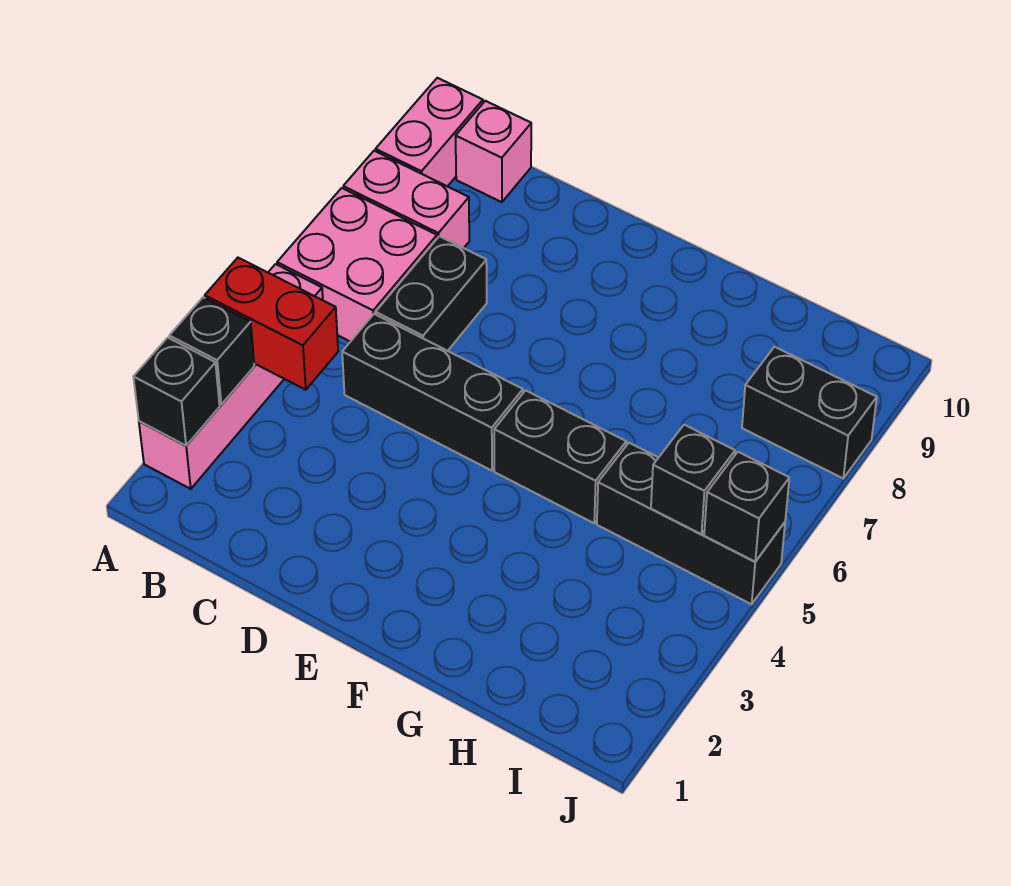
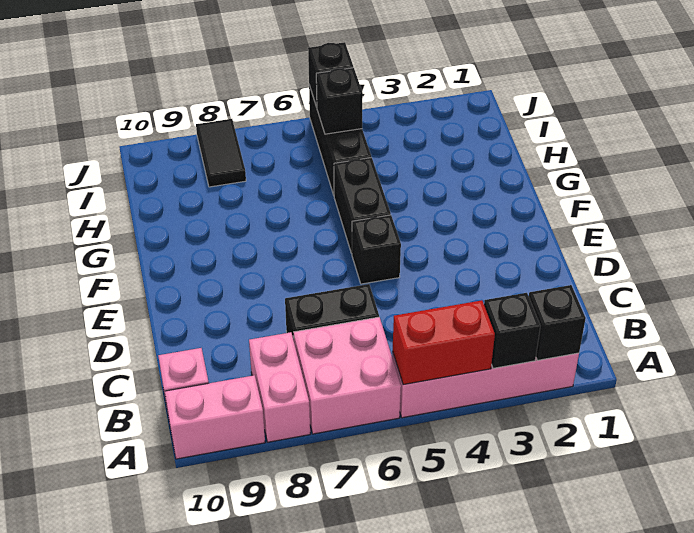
red 1x2 brick [205,258,338,390] -> red 1x2 brick turned to [393,300,495,385]
black 1x3 brick [342,314,523,471] -> black 1x1 brick [352,215,401,284]
black 1x2 brick [742,347,877,478] -> black 1x2 tile [196,119,246,187]

